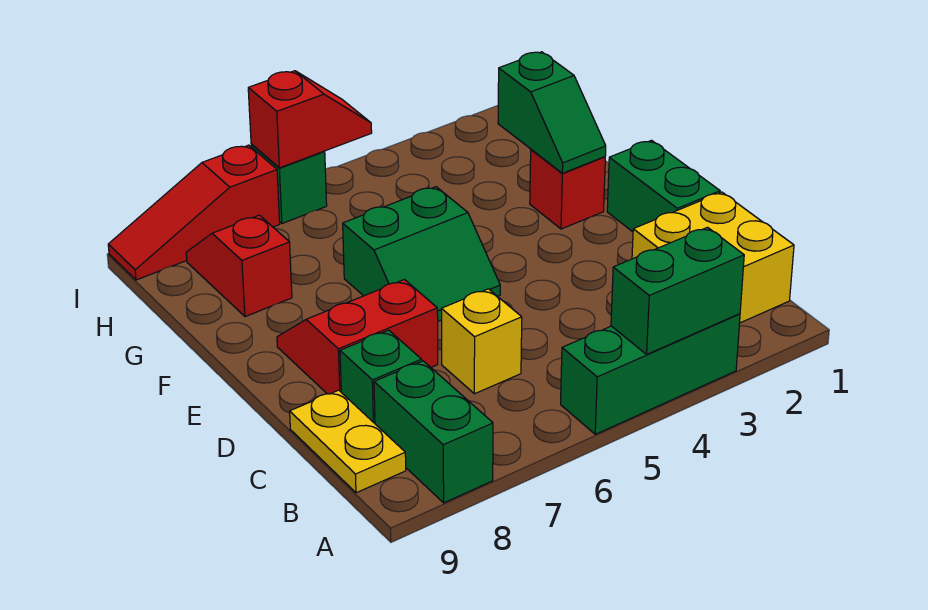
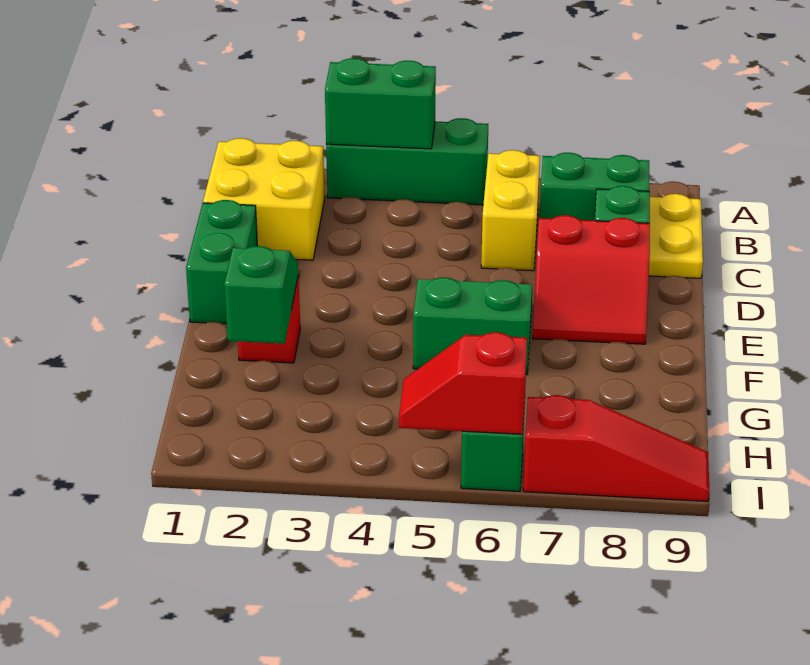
green 1x2 brick [374,361,493,503] -> green 1x2 brick turned to [540,153,650,221]
yellow 1x1 brick [441,289,522,394] -> yellow 1x2 brick [481,150,540,271]
red 1x2 slope [186,215,292,317] -> none

